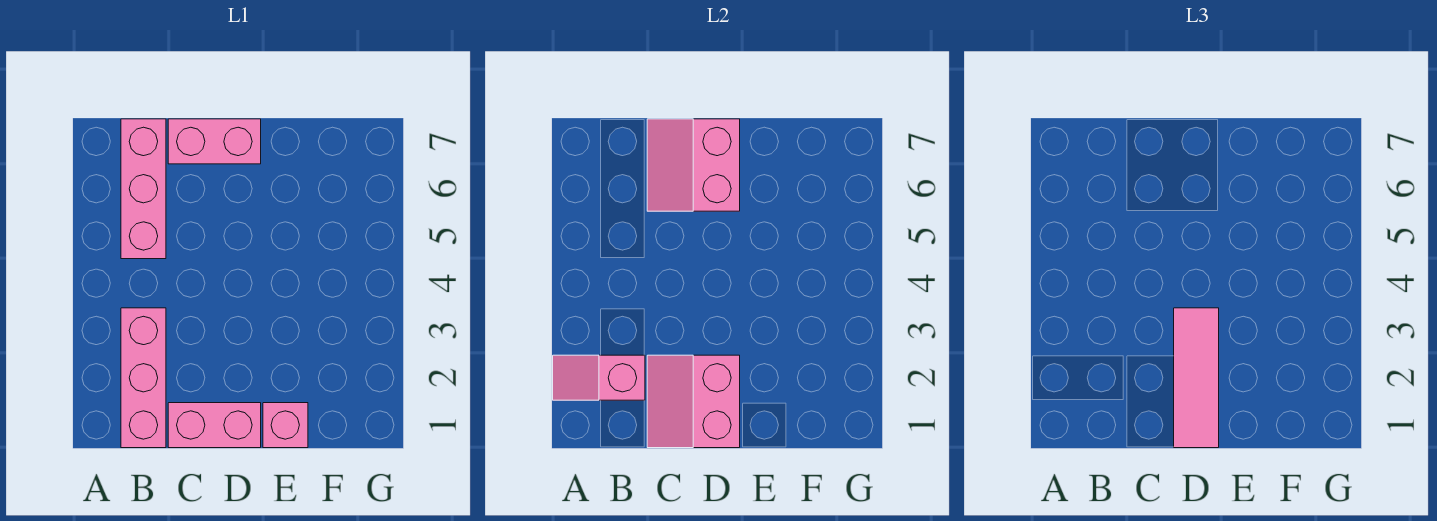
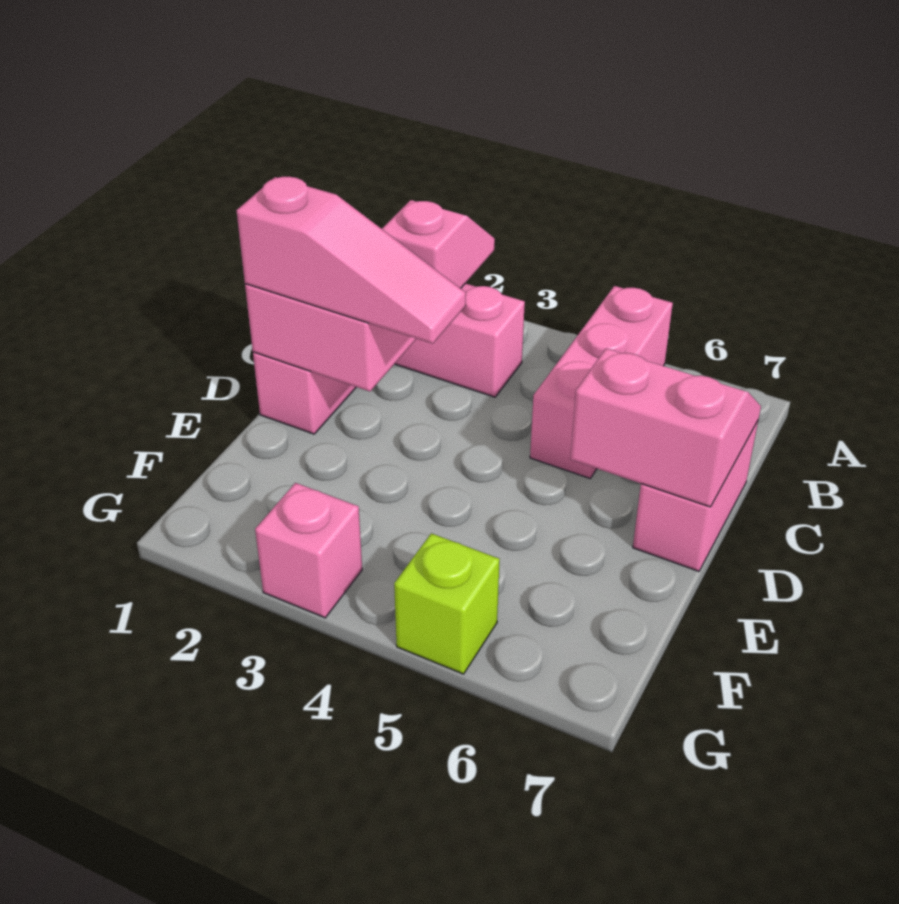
pink 1x3 brick [121,119,166,259] -> pink 1x3 brick turned to [530,286,673,478]
pink 1x3 tile [1174,308,1219,448] -> pink 1x3 slope [236,177,466,344]
pink 1x1 brick [263,403,308,448] -> pink 1x1 brick moved to [255,483,362,618]
none -> lime 1x1 brick [394,533,500,674]

